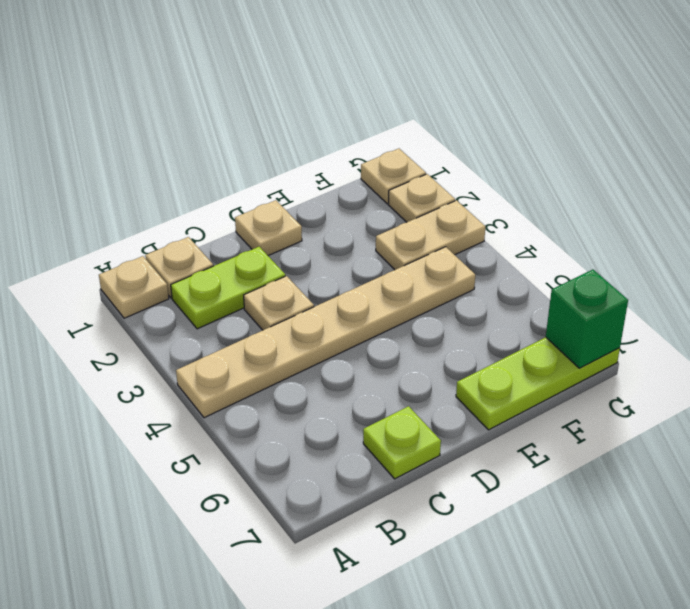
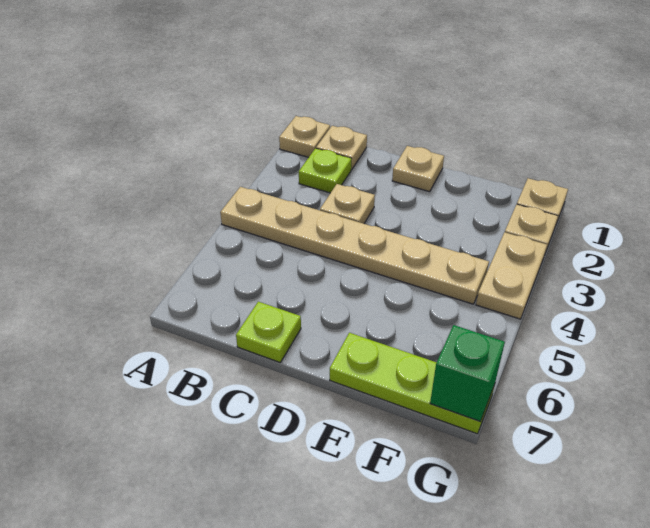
lime 1x2 plate [171,247,285,329] -> lime 1x1 plate [299,148,351,193]
tan 1x2 plate [376,200,485,270] -> tan 1x2 plate turned to [476,232,547,319]

